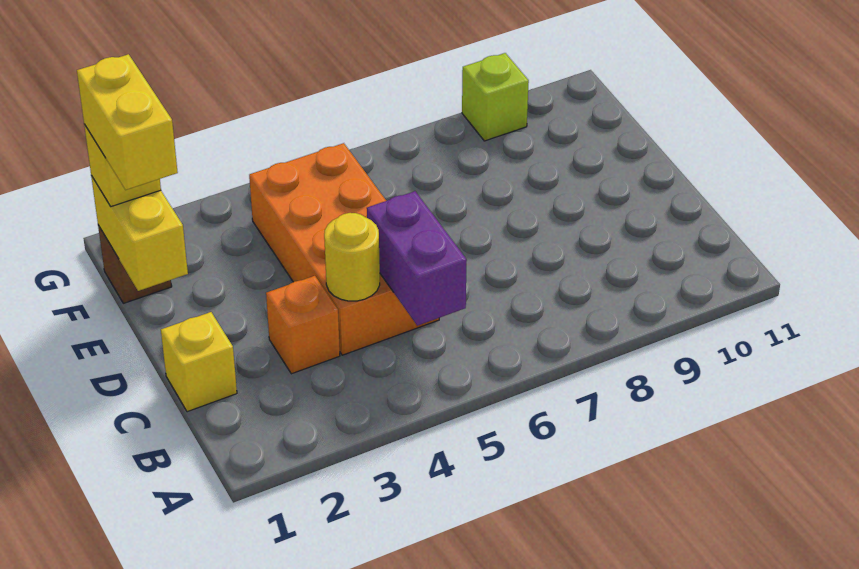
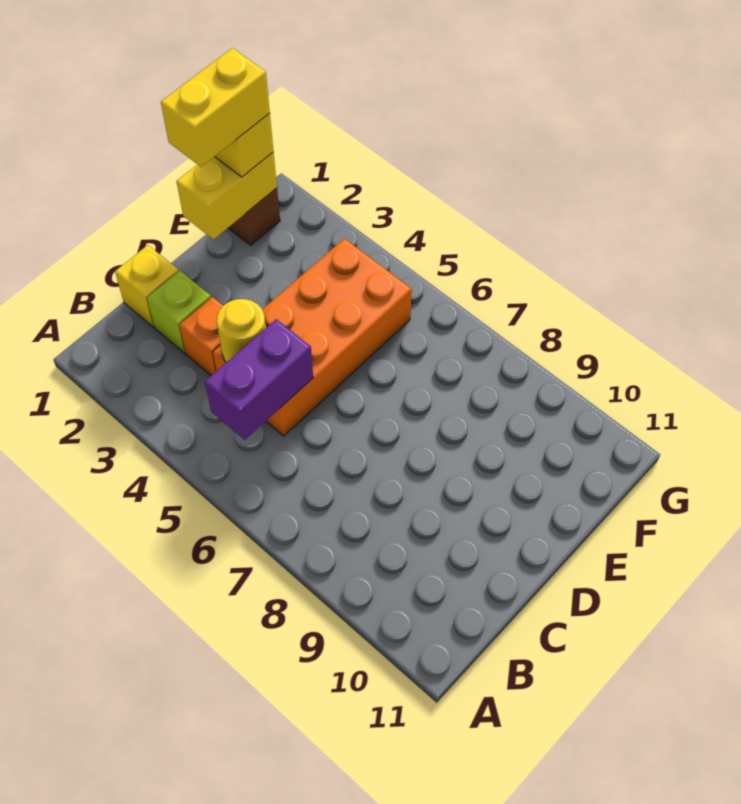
lime 1x1 brick [462,53,529,141] -> lime 1x1 brick moved to [147,271,211,353]

